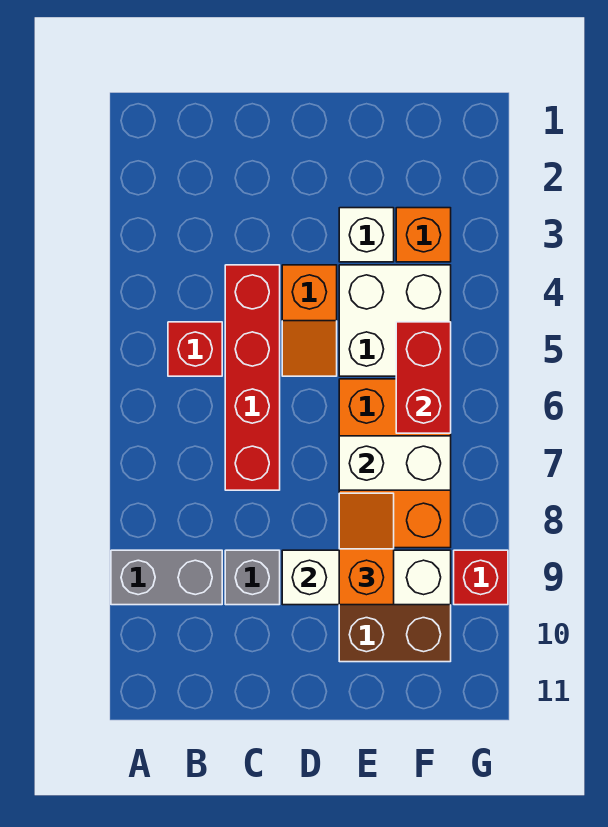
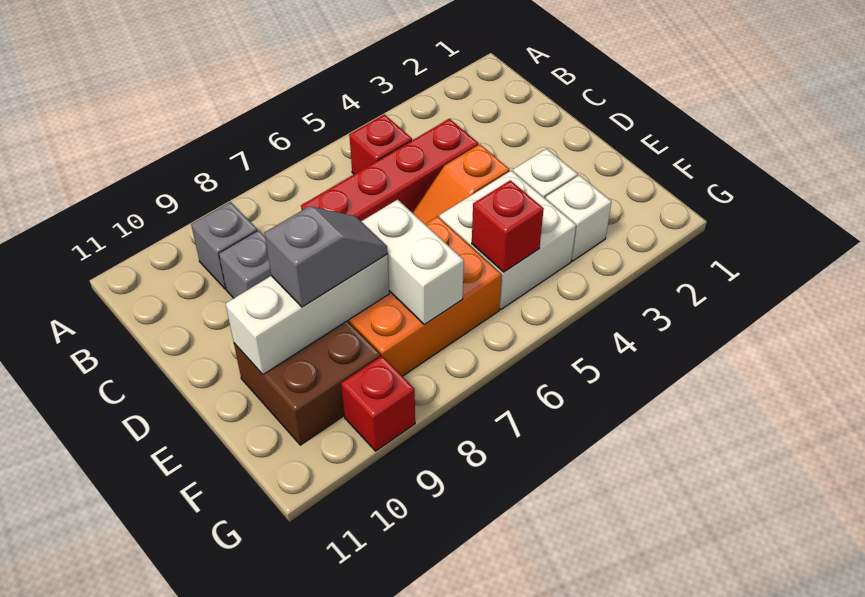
grey 1x2 brick [111,550,222,605] -> grey 1x1 brick [191,202,257,289]
white 1x3 brick [282,550,451,605] -> white 1x3 brick turned to [226,254,389,374]
orange 1x2 slope [339,493,394,605] -> grey 1x2 slope [264,206,387,307]
orange 1x1 brick [396,208,451,262] -> white 1x1 brick [545,175,612,261]
red 1x2 brick [396,322,451,433] -> red 1x1 brick [472,180,544,272]

